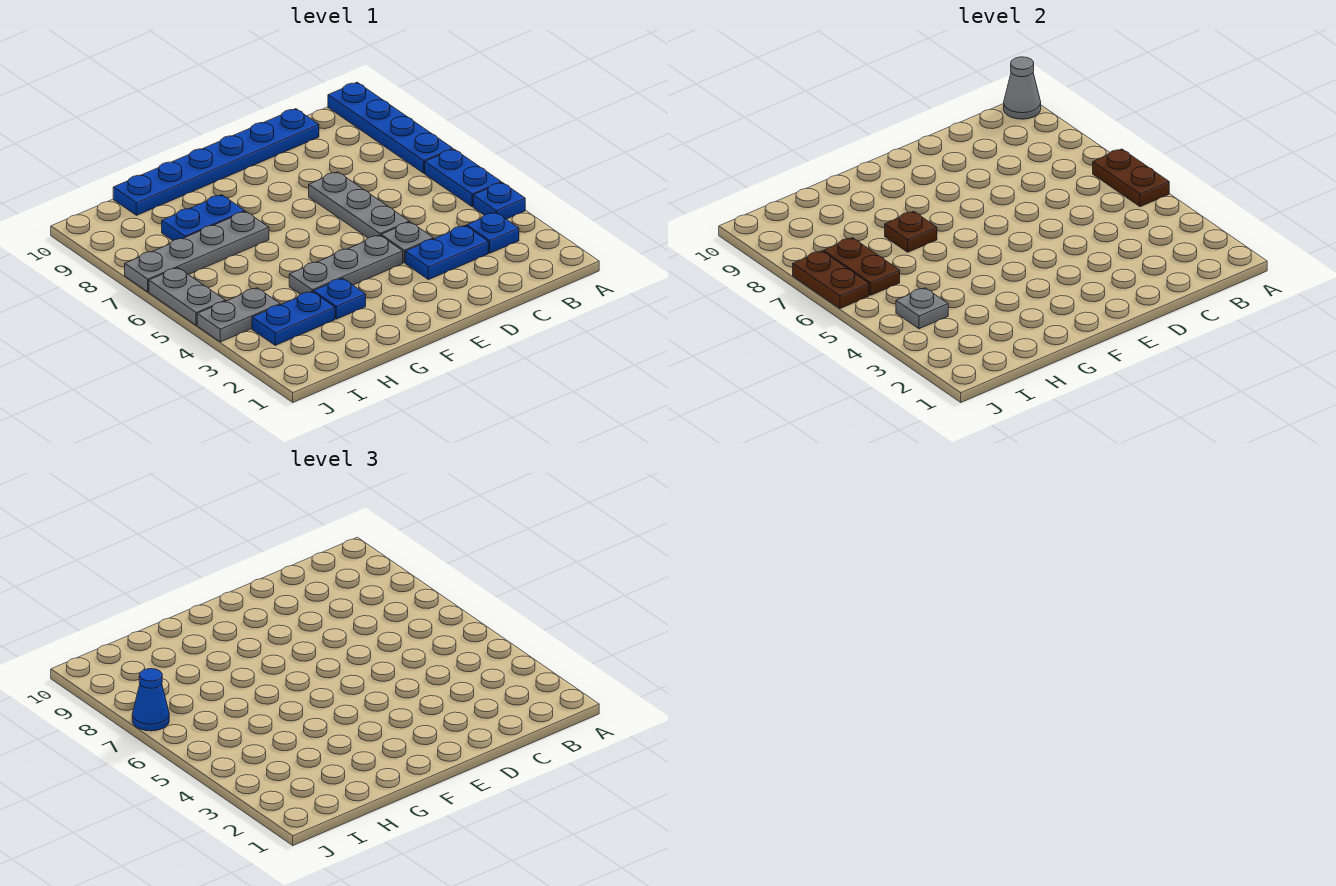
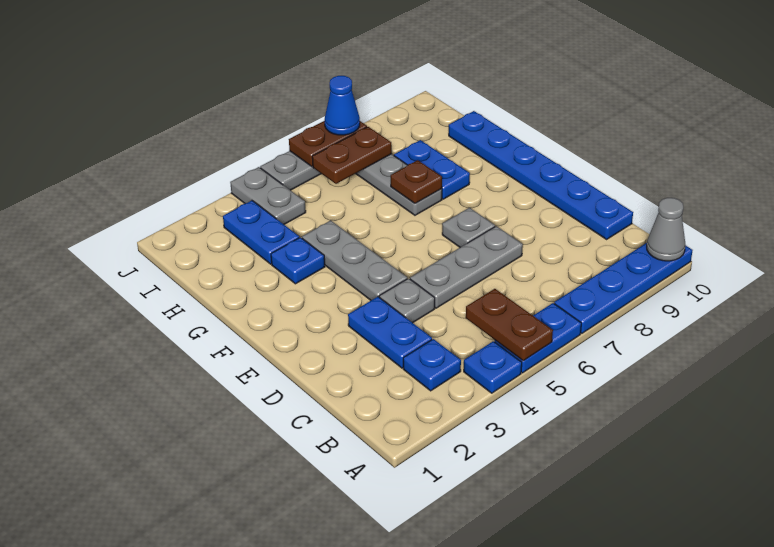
brown 1x2 plate [1093,149,1169,207] -> brown 1x2 plate turned to [466,289,553,361]
grey 1x1 plate [896,288,948,329] -> grey 1x1 plate moved to [442,208,495,247]

